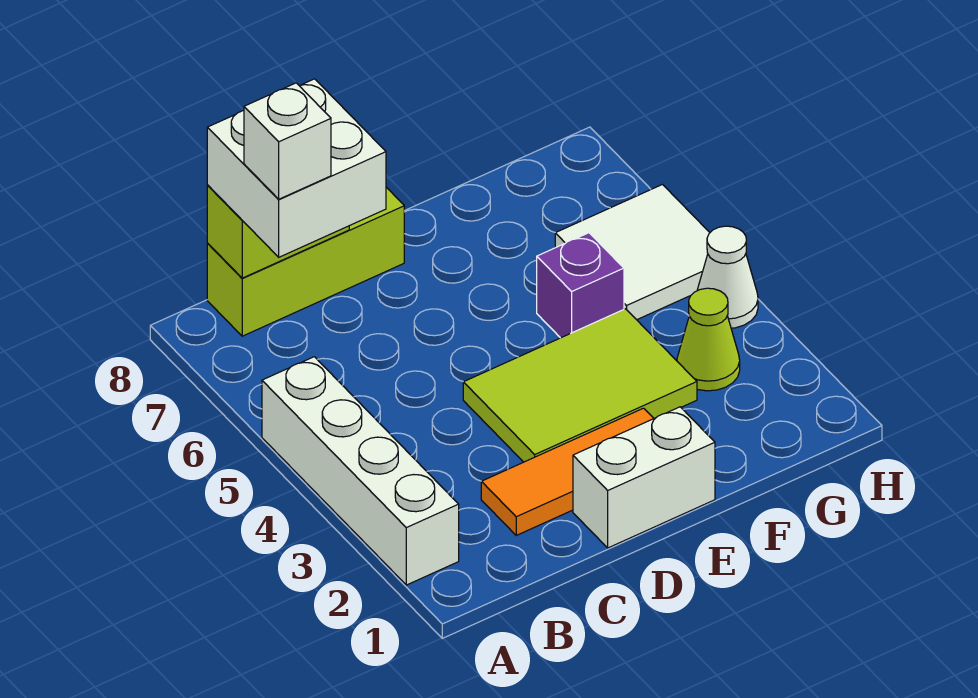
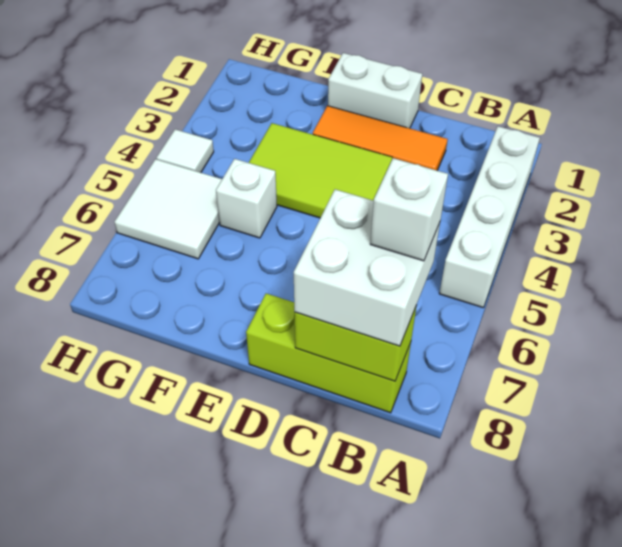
purple 1x1 brick [537,233,624,338] -> white 1x1 brick [216,159,277,238]
lime 1x1 cone [677,288,740,391] -> none
white 1x1 cone [697,226,758,328] -> white 1x1 tile [156,129,214,173]

